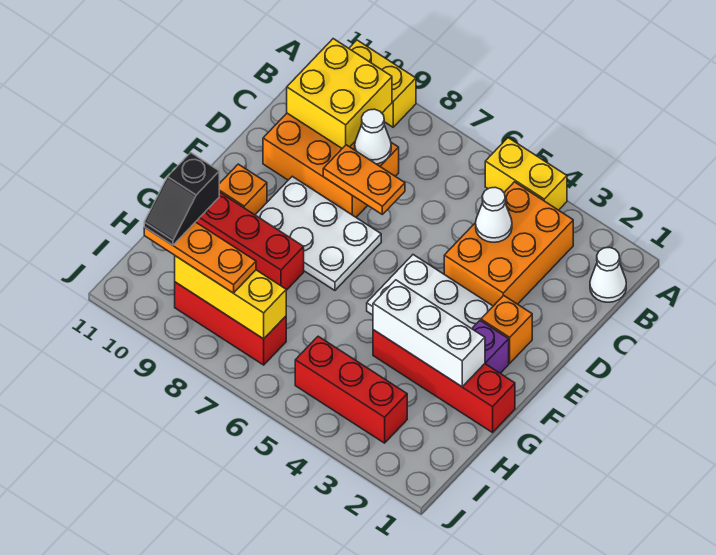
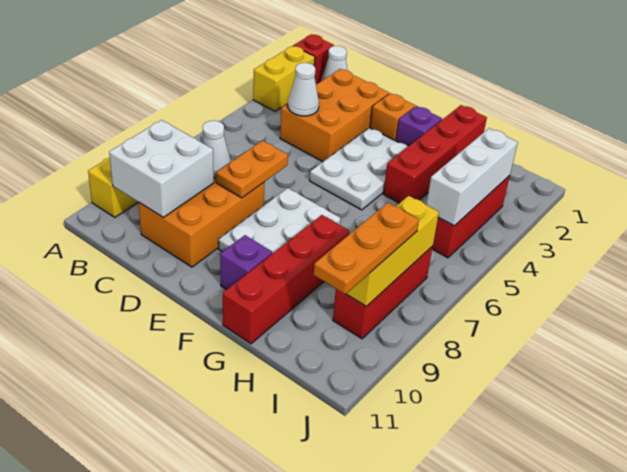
none -> red 1x1 brick [294,34,334,84]
yellow 1x2 brick [485,138,567,210] -> yellow 1x2 brick moved to [253,46,315,111]
orange 2x3 brick [444,182,573,306] -> orange 2x3 brick turned to [280,69,389,162]
yellow 2x2 brick [287,39,392,148] -> white 2x2 brick [109,120,214,217]
orange 1x1 brick [219,164,267,215] -> purple 1x1 brick [220,235,272,290]
white 1x3 brick [373,280,485,387] -> white 1x3 brick moved to [426,128,518,226]
black 1x2 slope [144,153,219,245] -> none

